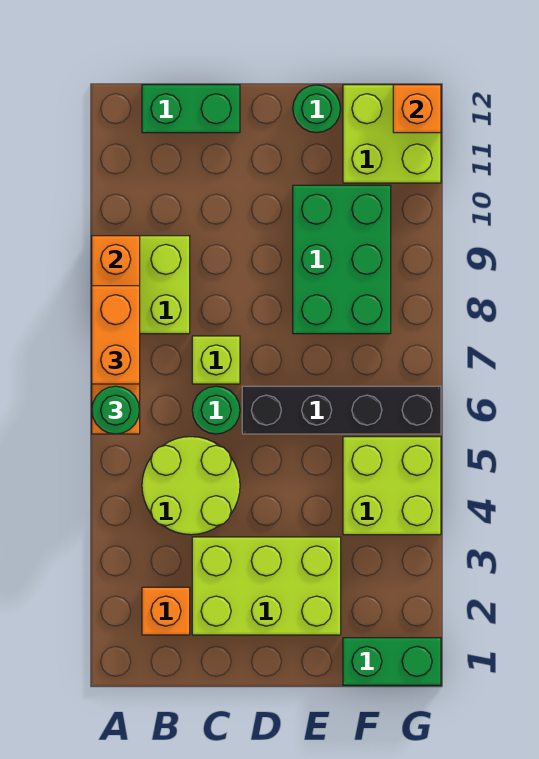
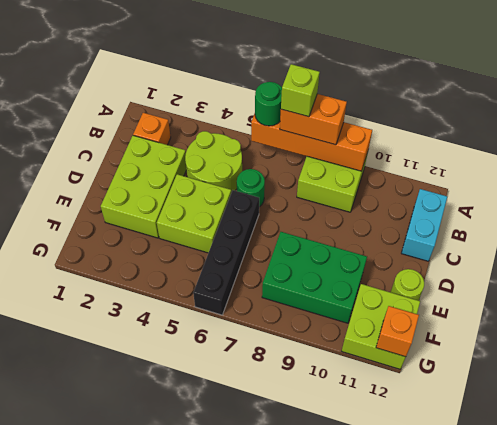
green 1x2 brick [142,85,240,133] -> cyan 1x2 brick [401,189,447,261]
lime 1x1 brick [192,336,240,384] -> lime 1x1 brick moved to [281,64,320,117]
green 1x1 round brick [293,85,341,133] -> lime 1x1 round brick [391,269,424,301]
green 1x2 brick [343,638,441,685] -> none
lime 2x2 brick [343,437,441,535] -> lime 2x2 brick moved to [157,174,231,253]

